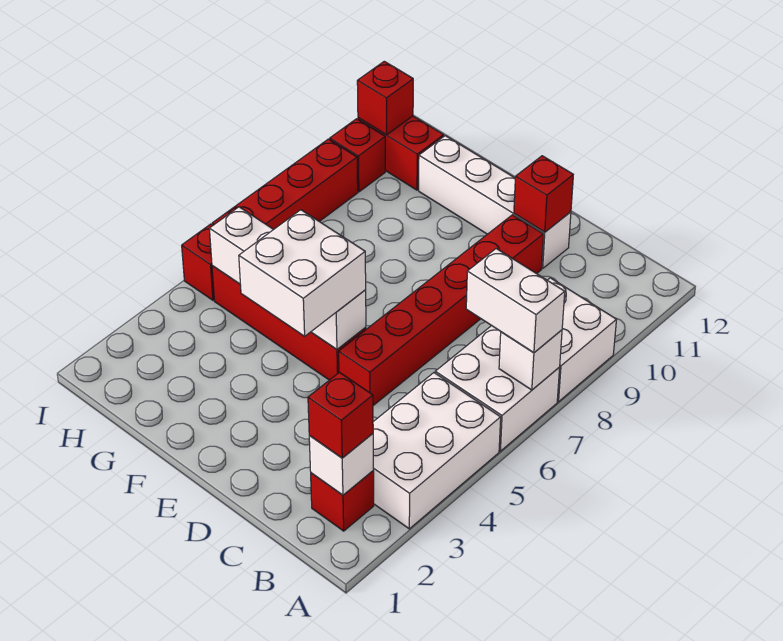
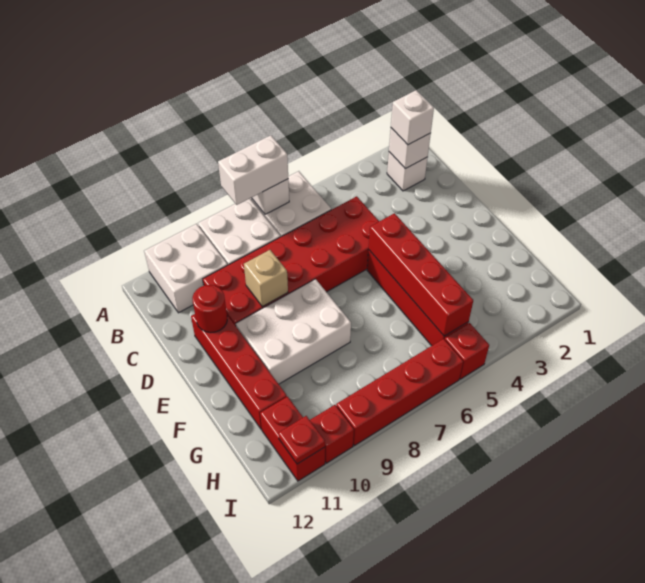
white 2x3 brick [373,373,501,529] -> white 2x3 brick moved to [236,279,351,384]
white 1x2 brick [466,249,565,353] -> white 1x2 brick turned to [218,135,288,205]
red 1x1 brick [311,471,374,531] -> white 1x1 brick [387,152,428,191]
red 1x1 brick [308,372,373,458] -> white 1x1 brick [391,90,434,145]
red 1x6 brick [339,215,543,406] -> red 2x6 brick [203,196,379,326]
none -> tan 1x1 brick [244,250,288,307]
white 1x4 brick [419,136,571,268] -> red 1x4 brick [191,314,287,429]
red 1x1 brick [514,156,573,232] -> red 1x1 round brick [192,285,227,333]
white 2x2 brick [239,210,366,336] -> white 2x2 brick moved to [144,224,228,313]
white 1x4 brick [209,207,366,349] -> red 1x4 brick [369,213,473,336]
red 1x1 brick [357,61,413,135] -> red 1x1 plate [278,416,325,464]

